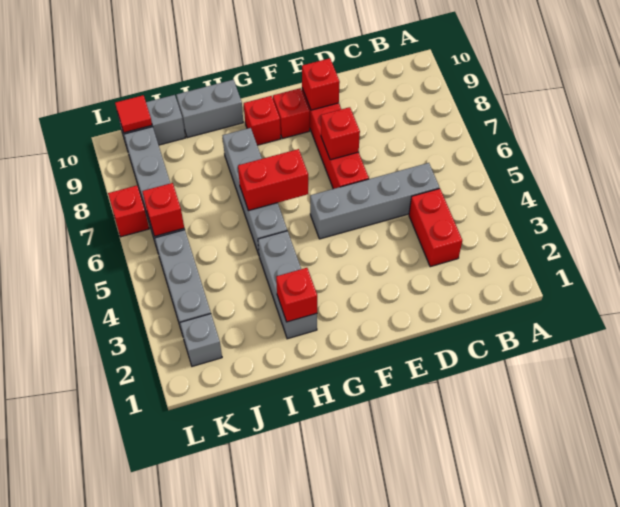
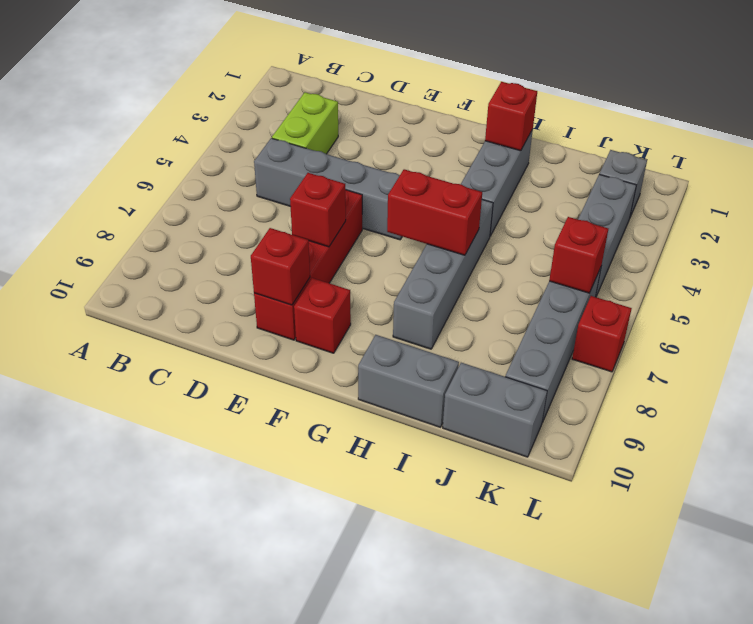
red 1x2 brick [409,188,462,267] -> lime 1x2 brick [272,92,338,154]
red 1x1 brick [244,96,281,145] -> none
red 1x1 tile [115,95,152,133] -> none

